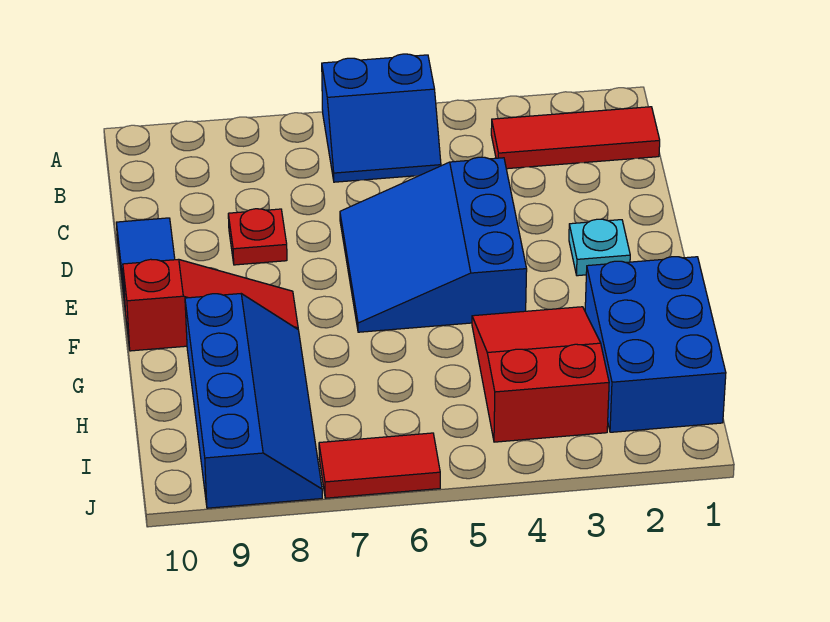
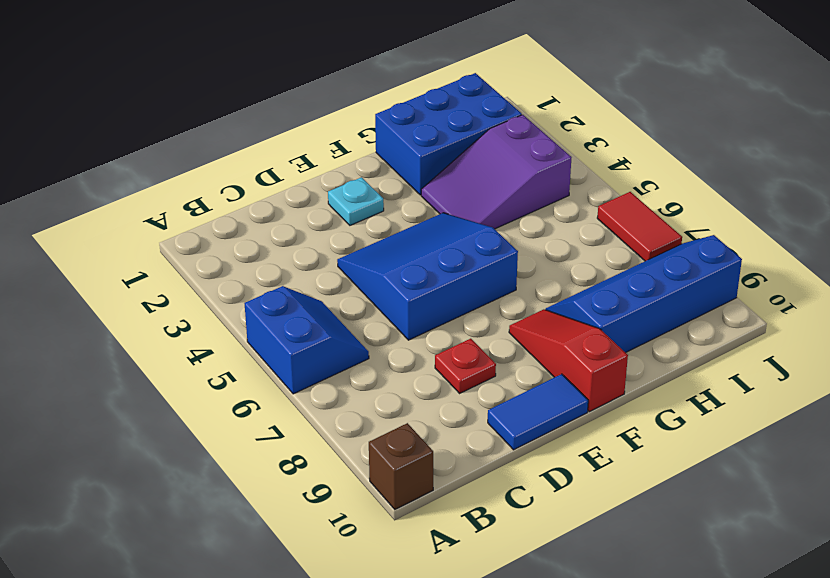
none -> brown 1x1 brick [369,423,433,509]
red 1x3 tile [491,107,660,169] -> none
blue 3x3 slope [340,157,527,332] -> blue 3x3 slope turned to [337,213,518,340]
red 2x3 slope [472,307,609,442] -> purple 2x3 slope [421,115,572,229]

